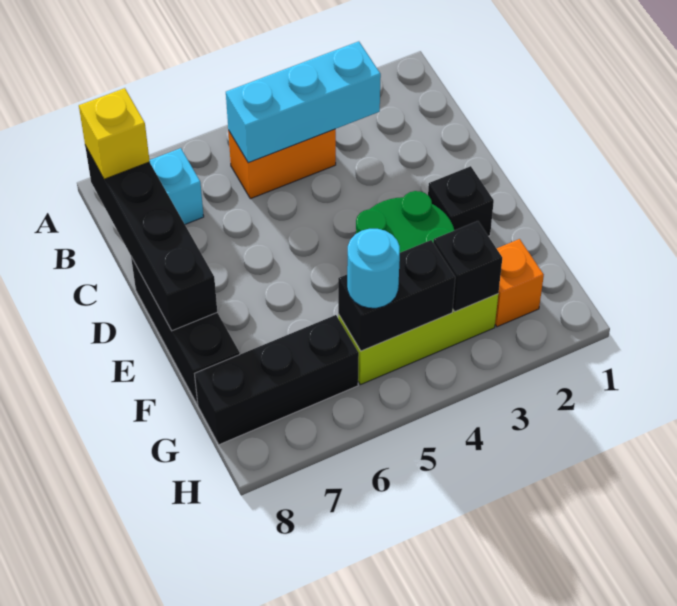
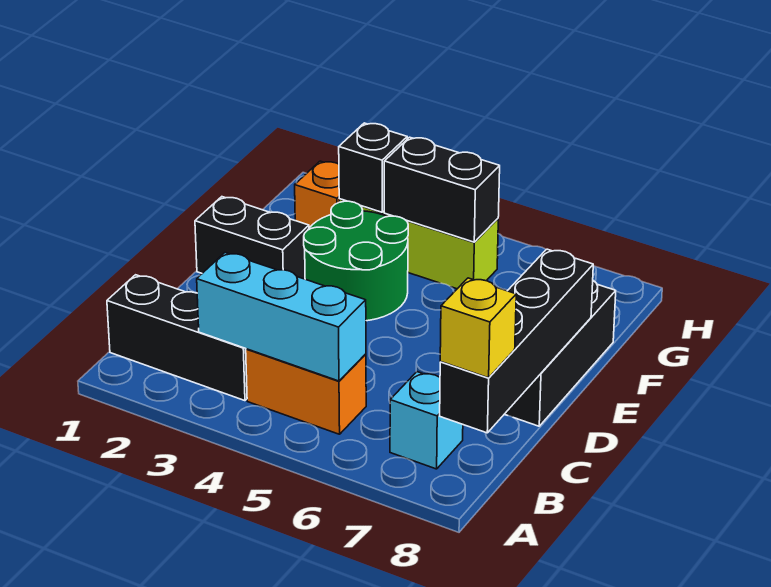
black 1x1 brick [428,166,494,236] -> black 1x2 brick [195,197,309,279]
cyan 1x1 round brick [347,229,400,308] -> none
black 1x3 brick [195,315,359,445] -> black 1x3 brick moved to [107,275,247,401]

